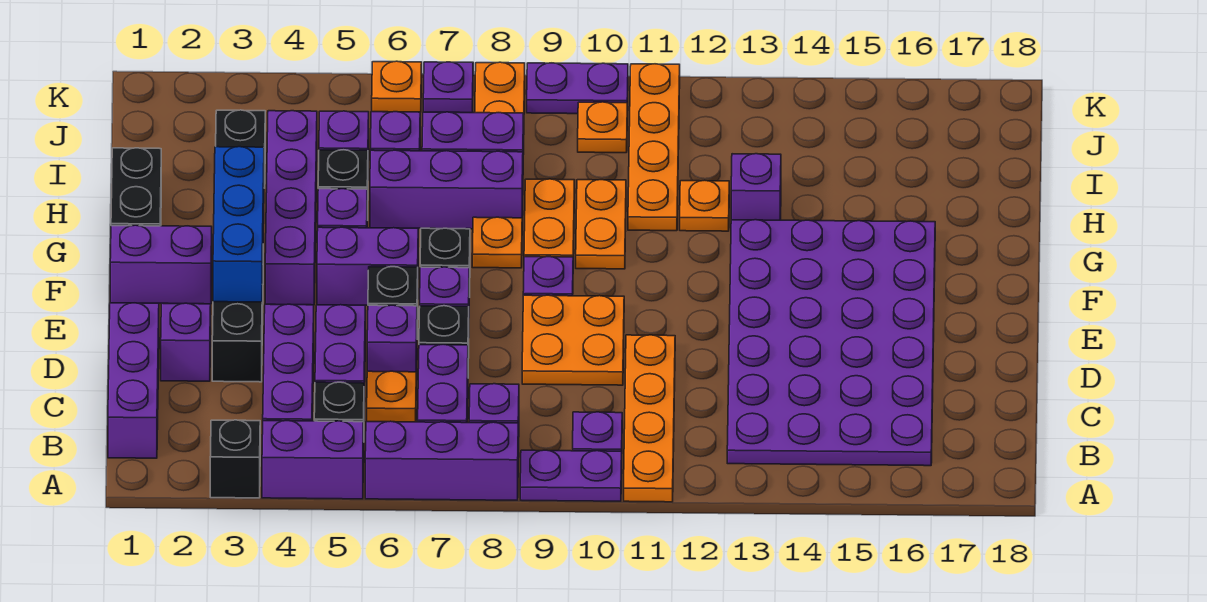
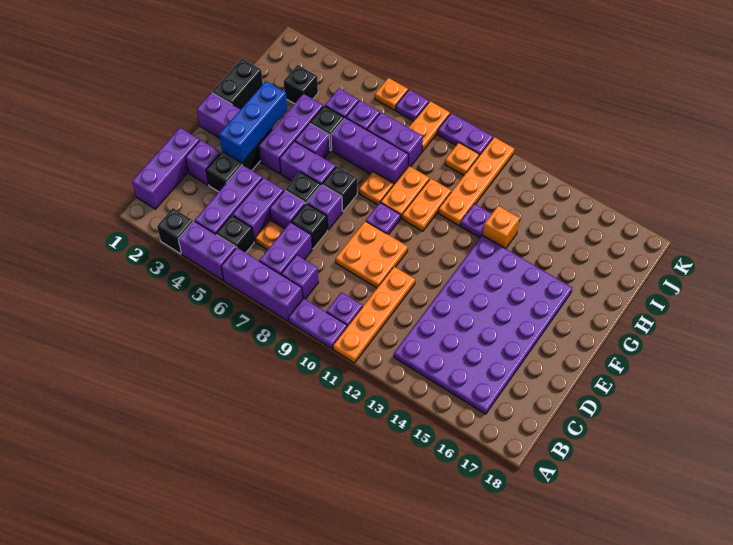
purple 1x4 brick [265,111,317,305] -> purple 1x3 brick [259,94,323,174]
orange 1x1 plate [680,180,729,231] -> purple 1x1 plate [460,204,492,238]
purple 1x1 brick [731,154,781,220] -> orange 1x1 brick [483,206,520,249]

